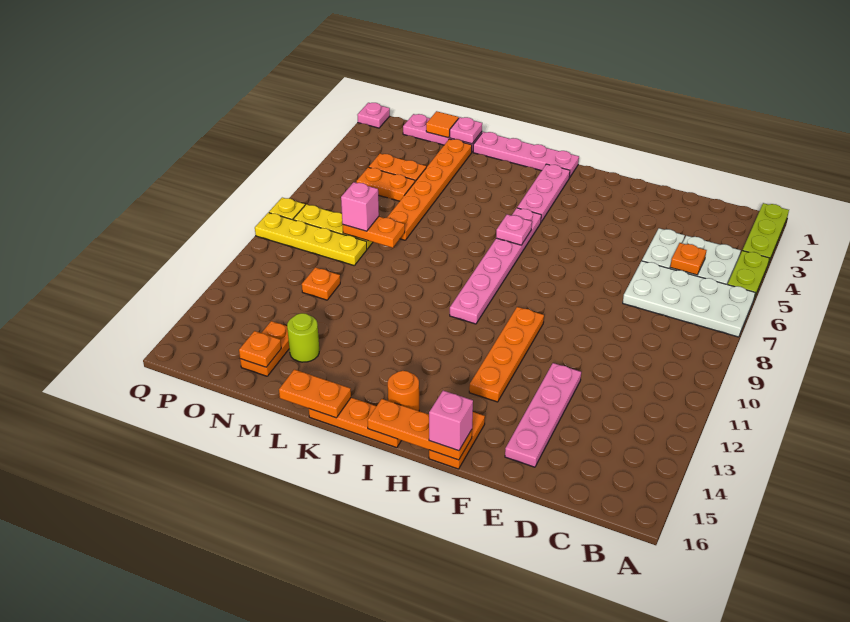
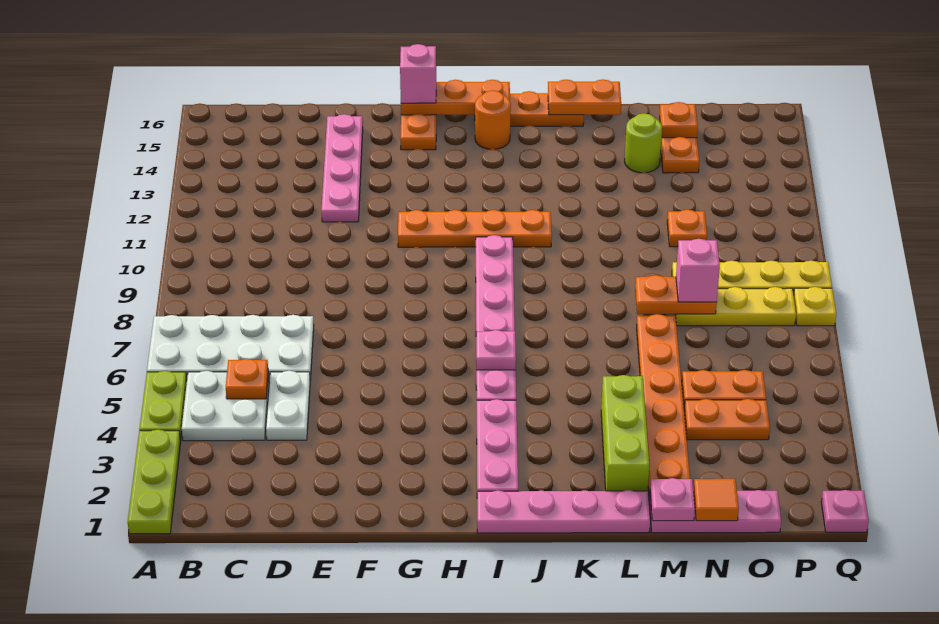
orange 1x4 plate [469,307,544,402] -> orange 1x4 plate turned to [398,210,552,247]
none -> lime 1x3 brick [601,375,649,491]

